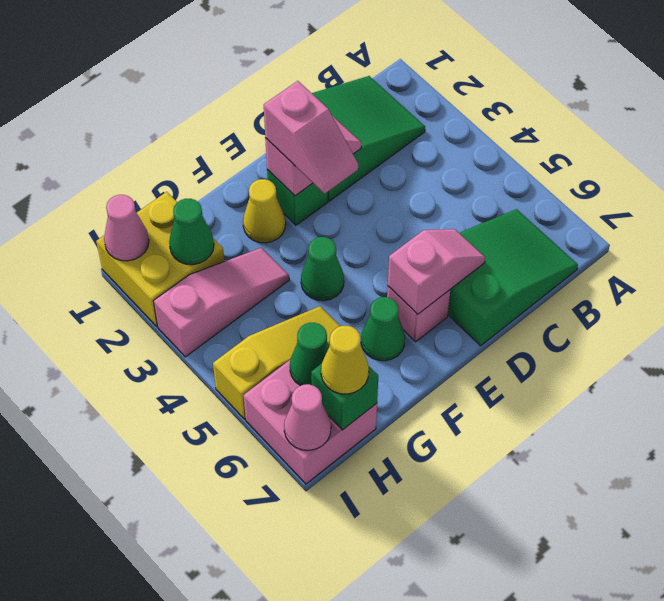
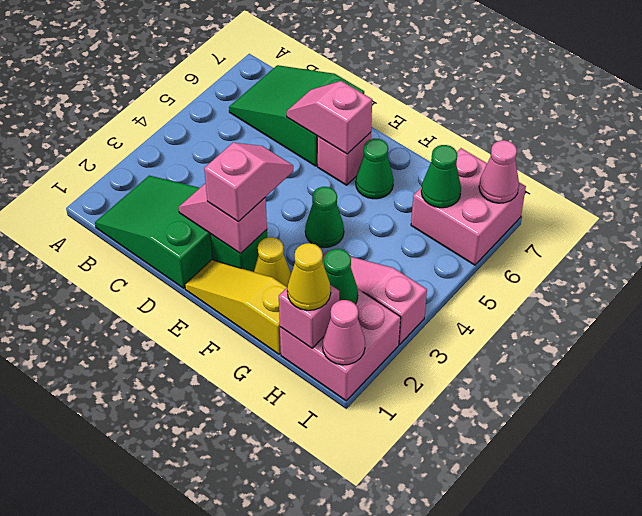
yellow 1x3 slope [213,306,340,419] -> yellow 1x3 slope moved to [185,260,287,354]
yellow 2x2 brick [96,192,224,326] -> pink 2x2 brick [280,289,401,401]
none -> pink 1x1 brick [279,285,339,348]
green 1x1 brick [311,364,378,430] -> none
yellow 1x1 cone [321,326,369,394] -> yellow 1x1 cone moved to [287,243,331,310]

